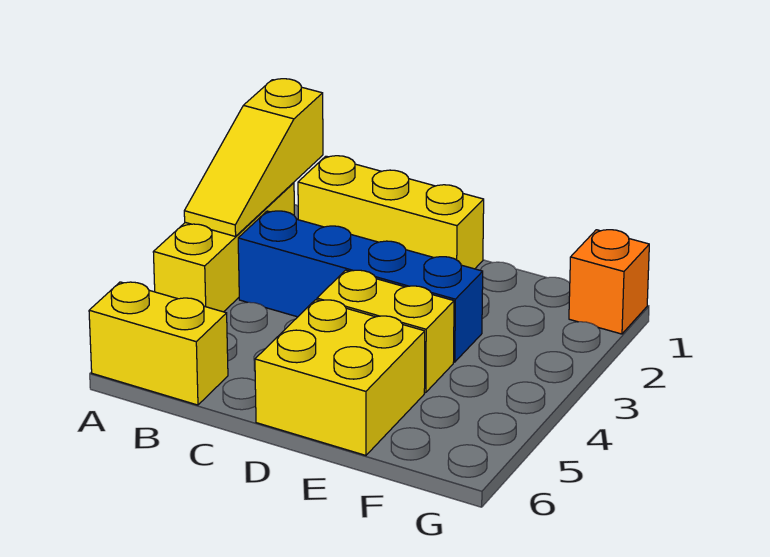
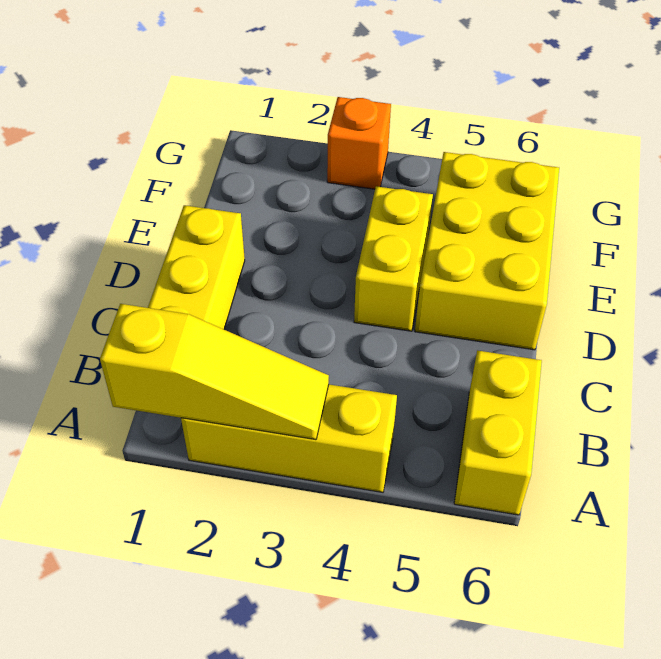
blue 1x4 brick [238,211,483,362] -> none
yellow 2x2 brick [255,300,425,455] -> yellow 2x3 brick [415,152,559,350]
orange 1x1 brick [569,230,649,334] -> orange 1x1 brick moved to [327,97,391,189]

